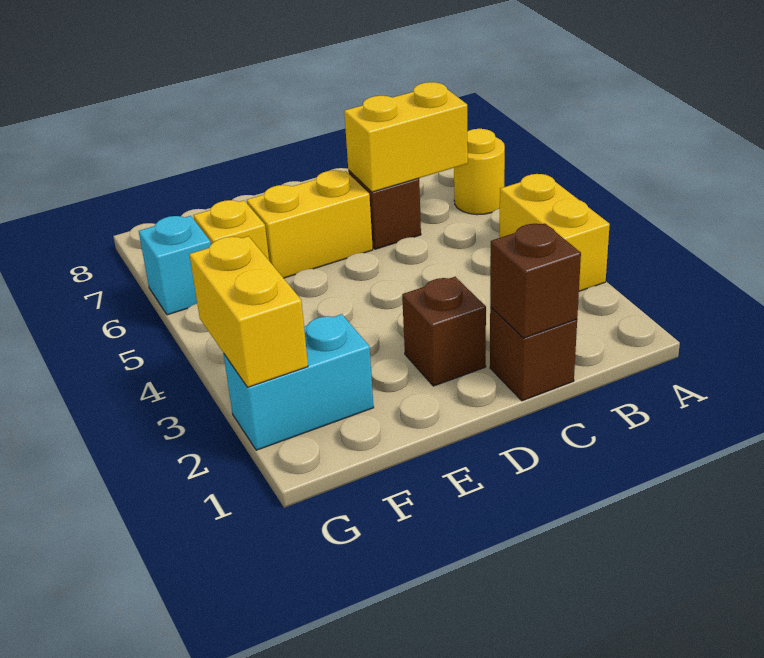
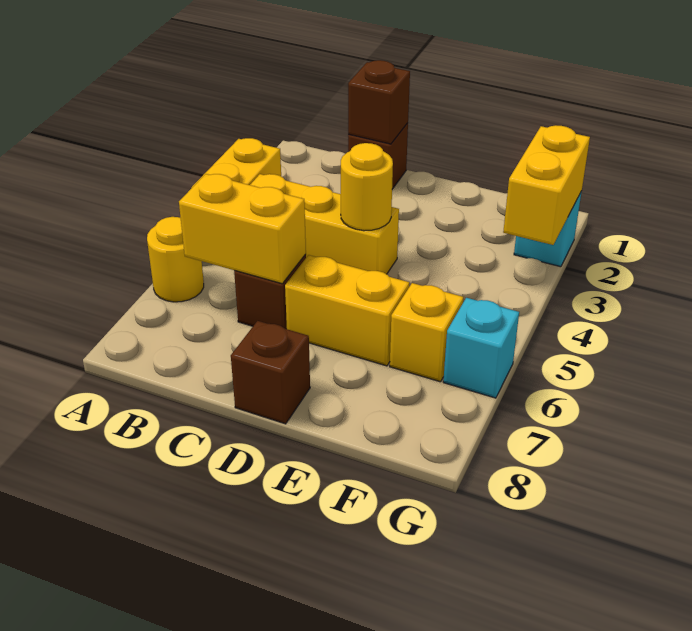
none -> yellow 1x3 brick [250,174,399,274]
brown 1x1 brick [402,277,486,386] -> brown 1x1 brick moved to [231,321,310,424]
none -> yellow 1x1 round brick [341,143,393,231]
cyan 1x2 brick [224,314,374,450] -> cyan 1x1 brick [514,191,582,267]

